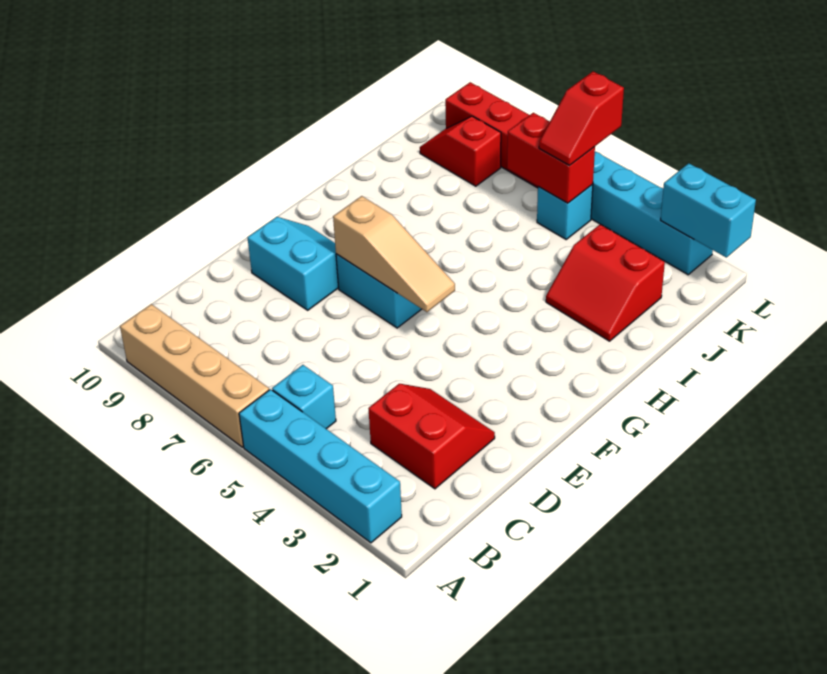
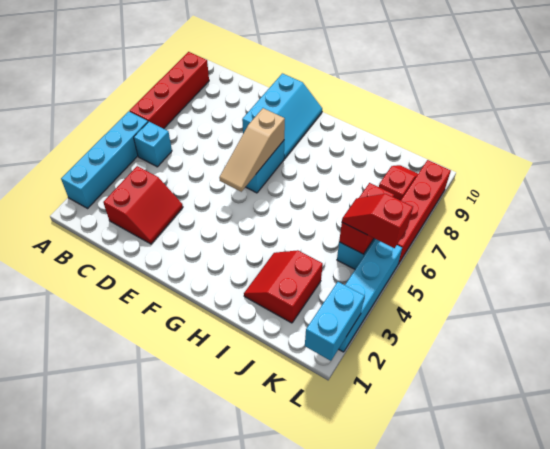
tan 1x4 brick [120,304,269,447] -> red 1x4 brick [129,52,209,129]
cyan 2x2 slope [247,217,339,310] -> cyan 2x3 slope [242,73,322,159]

